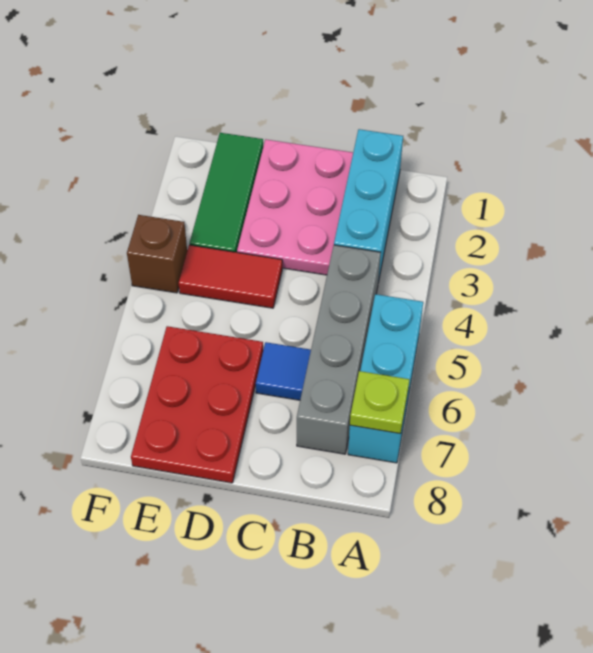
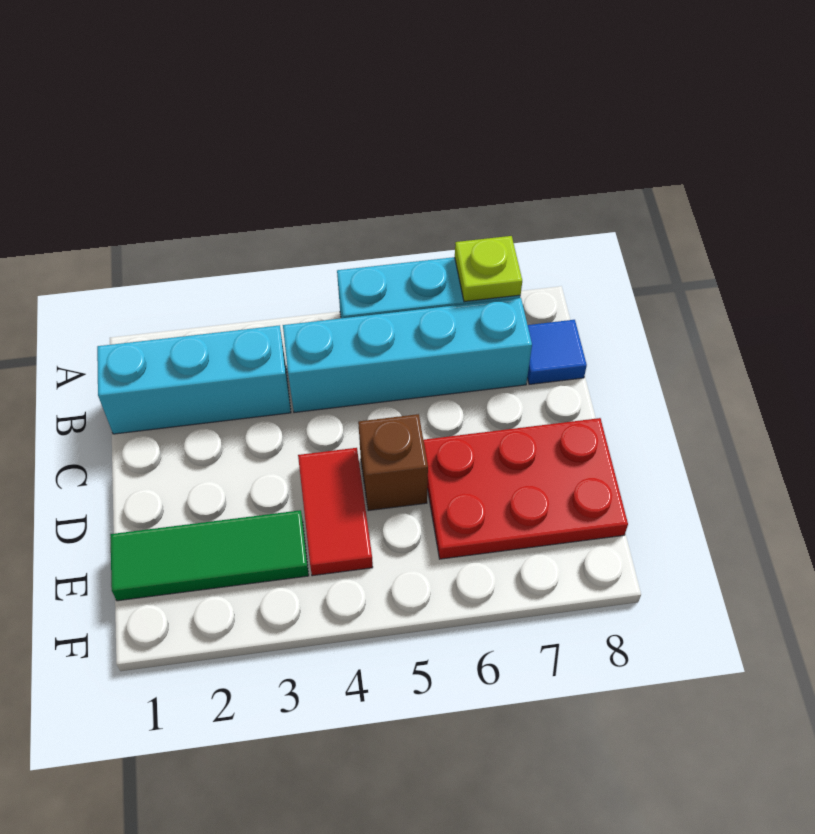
grey 1x4 brick [297,245,381,454] -> cyan 1x4 brick [283,298,532,413]
pink 2x3 plate [237,139,353,275] -> none
blue 1x1 tile [256,342,311,400] -> blue 1x1 tile moved to [527,320,587,384]
brown 1x1 brick [127,215,187,293] -> brown 1x1 brick moved to [358,414,428,511]

